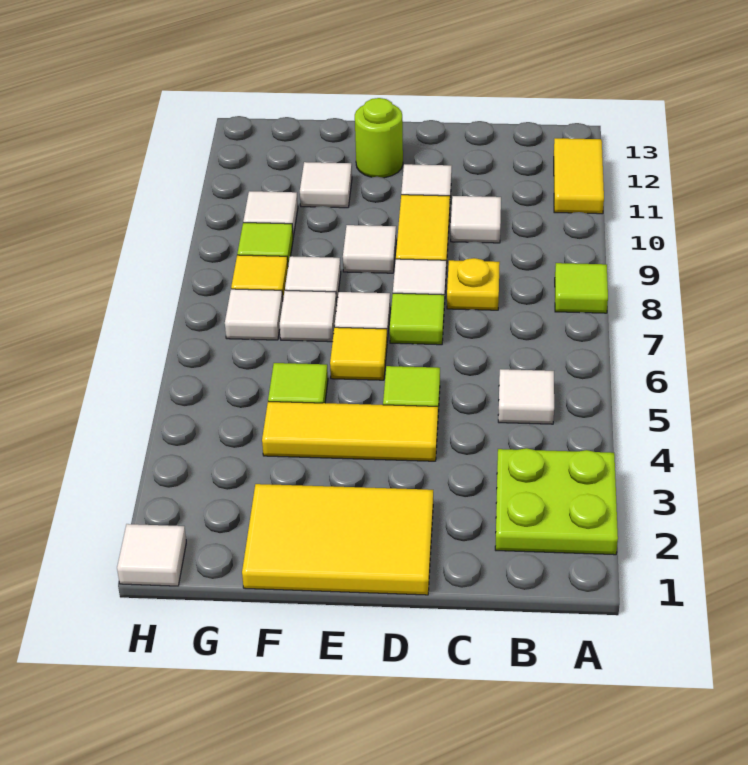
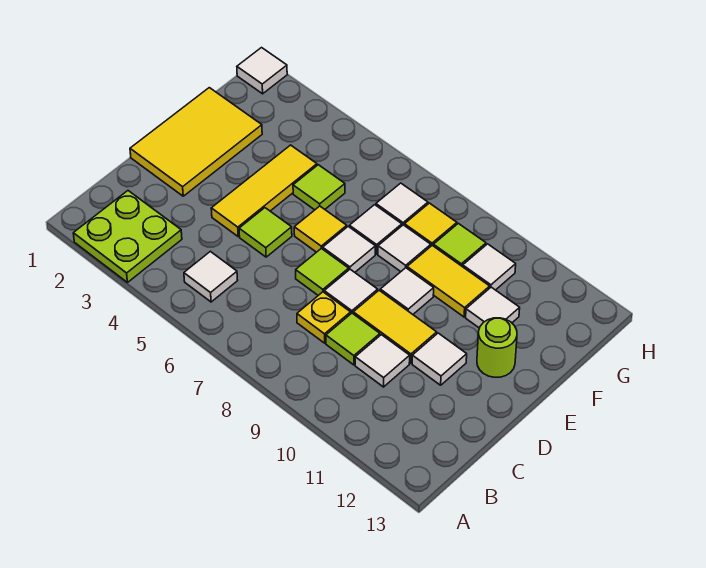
lime 1x1 tile [555,263,608,313] -> lime 1x1 tile moved to [326,313,380,365]
yellow 1x2 tile [554,138,604,214] -> yellow 1x2 tile moved to [407,246,490,317]

